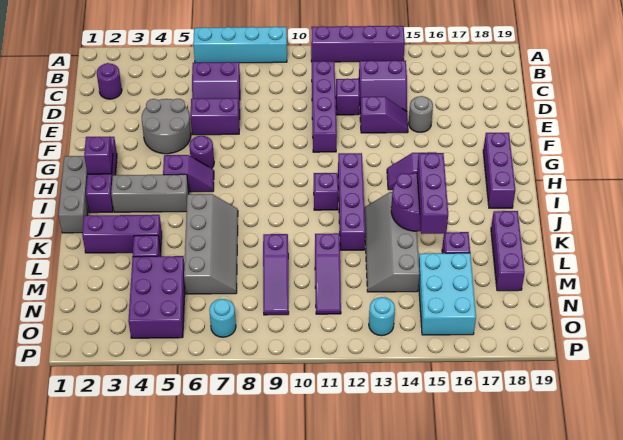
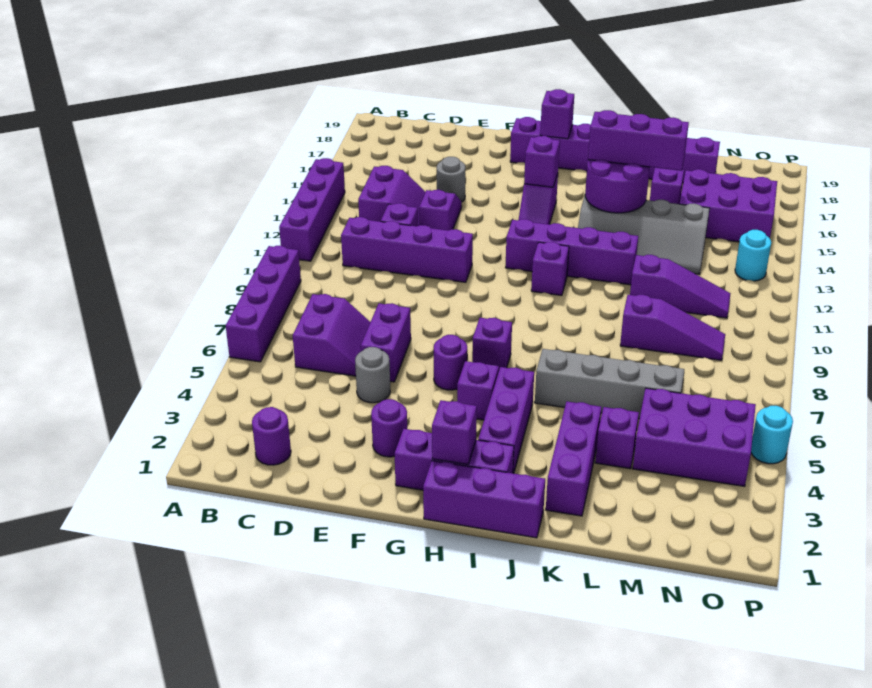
cyan 1x4 brick [193,27,287,63] -> purple 1x4 brick [226,246,301,362]
grey 2x2 round brick [142,99,191,154] -> grey 1x1 round brick [355,347,390,403]
none -> purple 1x1 round brick [371,399,407,457]
grey 1x3 brick [58,156,88,233] -> purple 1x3 brick [423,461,545,538]
none -> purple 1x1 brick [472,318,512,368]
none -> purple 1x1 brick [524,136,560,187]
none -> purple 1x1 brick [540,89,574,139]
grey 1x3 brick [111,174,189,212] -> purple 1x3 brick [478,367,534,474]
cyan 2x3 brick [419,253,476,335] -> purple 2x3 brick [679,169,777,242]
cyan 1x1 round brick [209,299,236,337] -> cyan 1x1 round brick moved to [751,406,793,464]

